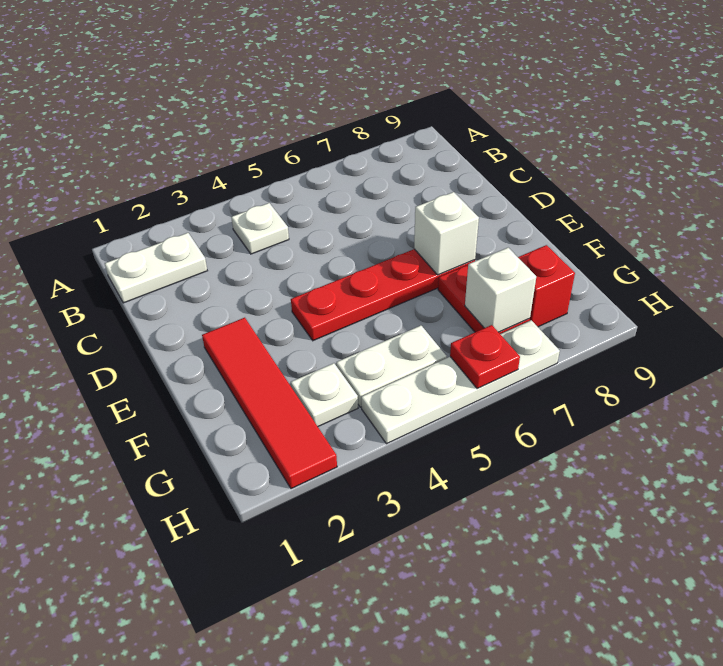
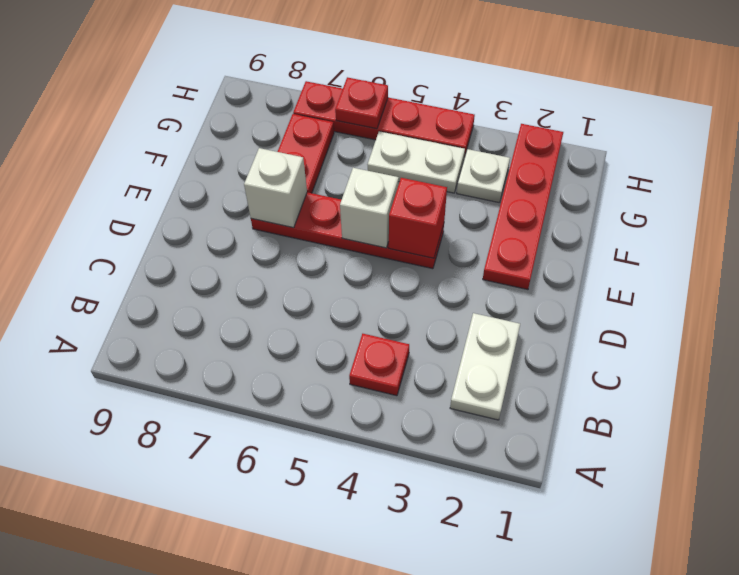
white 1x2 plate [105,233,207,303] -> white 1x2 plate turned to [450,313,520,420]
white 1x1 plate [231,203,289,254] -> red 1x1 plate [349,334,409,396]
red 1x4 tile [202,318,337,489] -> red 1x4 plate [483,124,563,290]
white 1x1 brick [465,248,536,332] -> white 1x1 brick moved to [340,168,399,248]
red 1x1 brick [518,245,575,327] -> red 1x1 brick moved to [389,178,447,258]
white 1x4 plate [361,320,560,444] -> red 1x4 plate [293,81,475,158]

